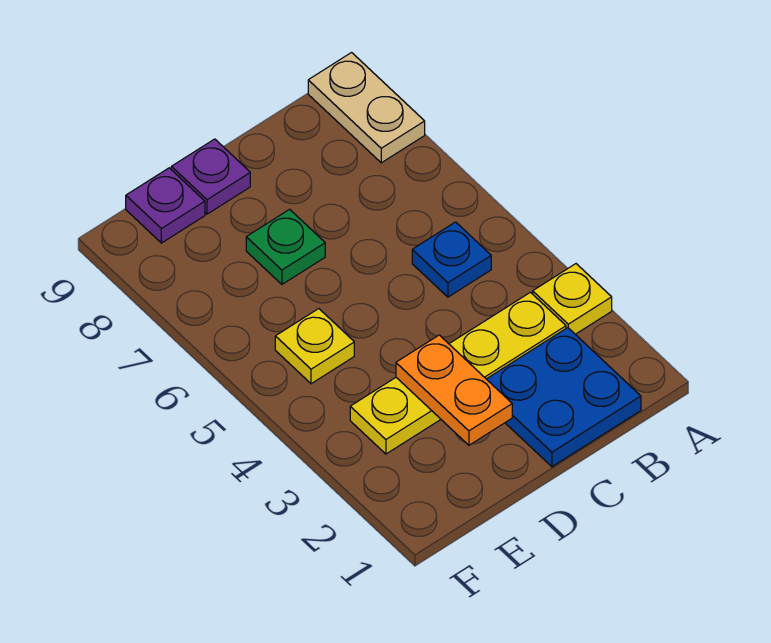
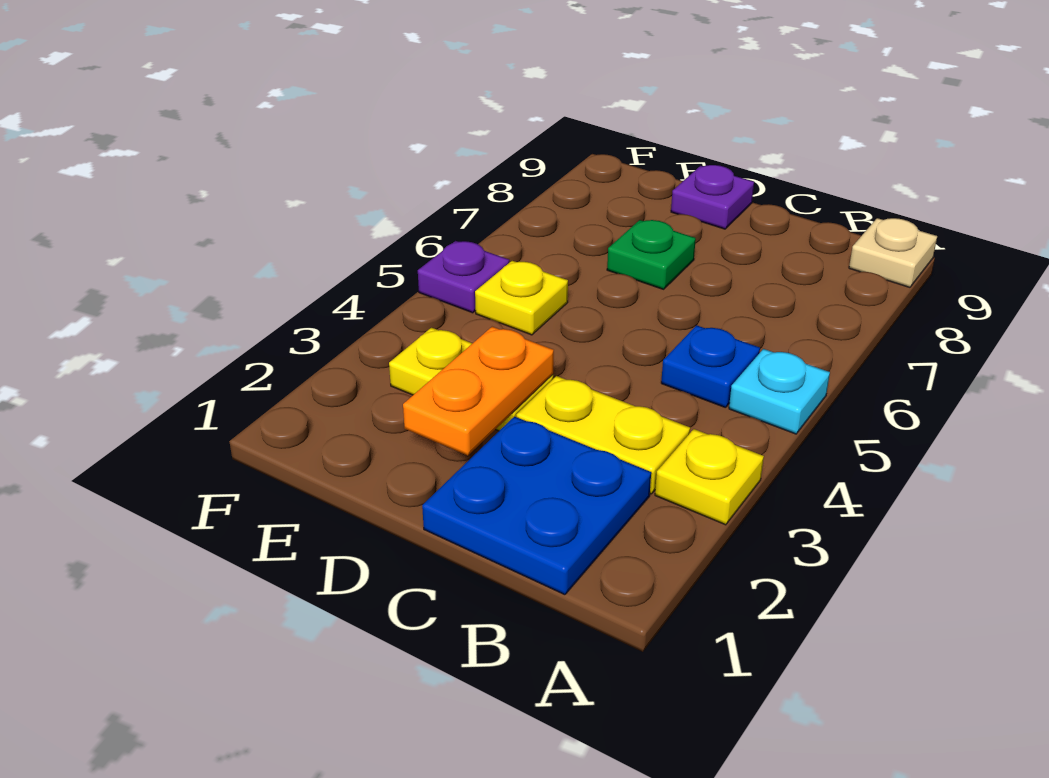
none -> cyan 1x1 plate [729,349,830,434]
tan 1x2 plate [308,53,425,163] -> tan 1x1 plate [849,218,937,287]
purple 1x1 plate [126,168,205,243] -> purple 1x1 plate moved to [418,241,509,313]

